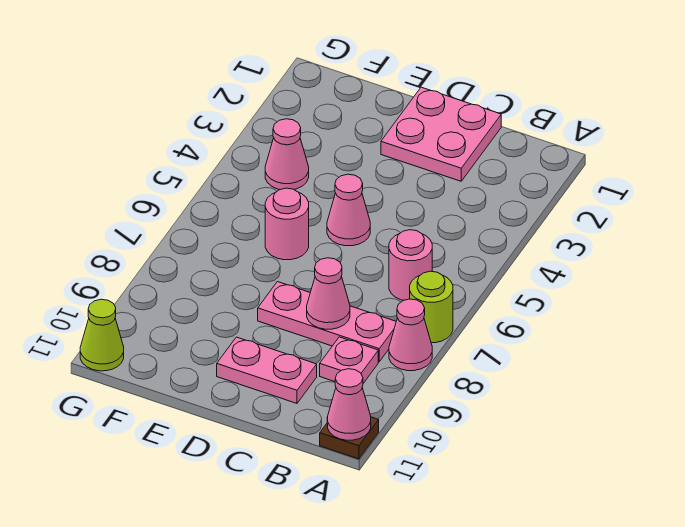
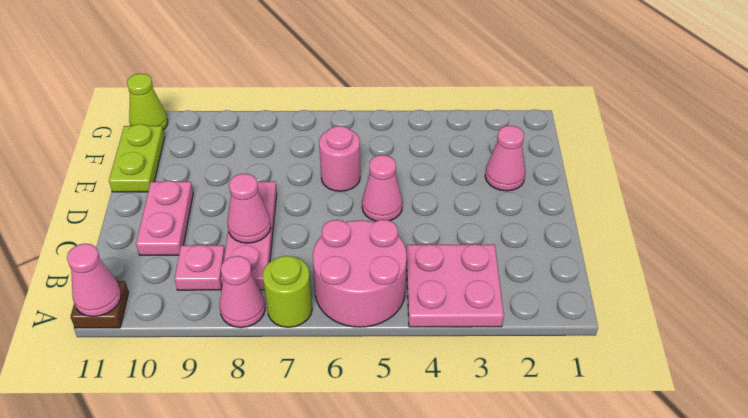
pink 1x1 round brick [389,230,432,300] -> pink 2x2 round brick [313,220,407,327]
pink 2x2 plate [381,87,501,181] -> pink 2x2 plate moved to [406,244,504,327]
none -> lime 1x2 plate [109,124,165,192]
pink 1x1 cone [265,119,309,190] -> pink 1x1 cone moved to [485,126,525,191]

